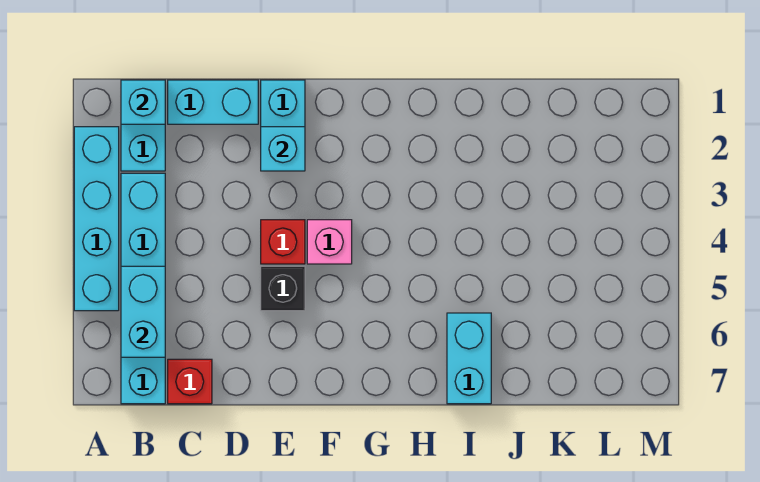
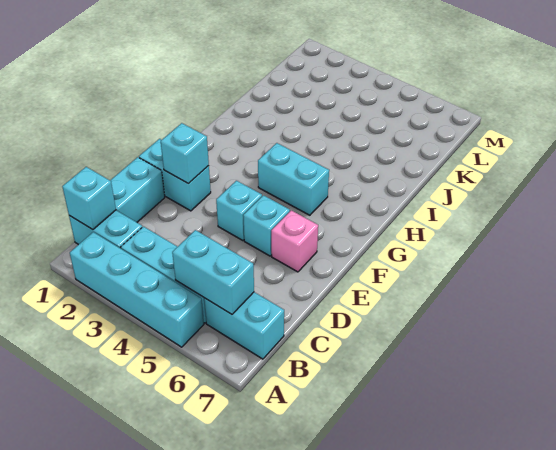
red 1x1 brick [168,359,212,404] -> none
red 1x1 brick [261,220,305,264] -> cyan 1x1 brick [216,181,262,241]
black 1x1 brick [261,266,305,311] -> cyan 1x1 brick [243,195,290,256]
pink 1x1 brick [307,220,352,264] -> pink 1x1 brick moved to [271,210,318,272]
cyan 1x2 brick [447,313,491,404] -> cyan 1x2 brick moved to [258,143,329,215]

